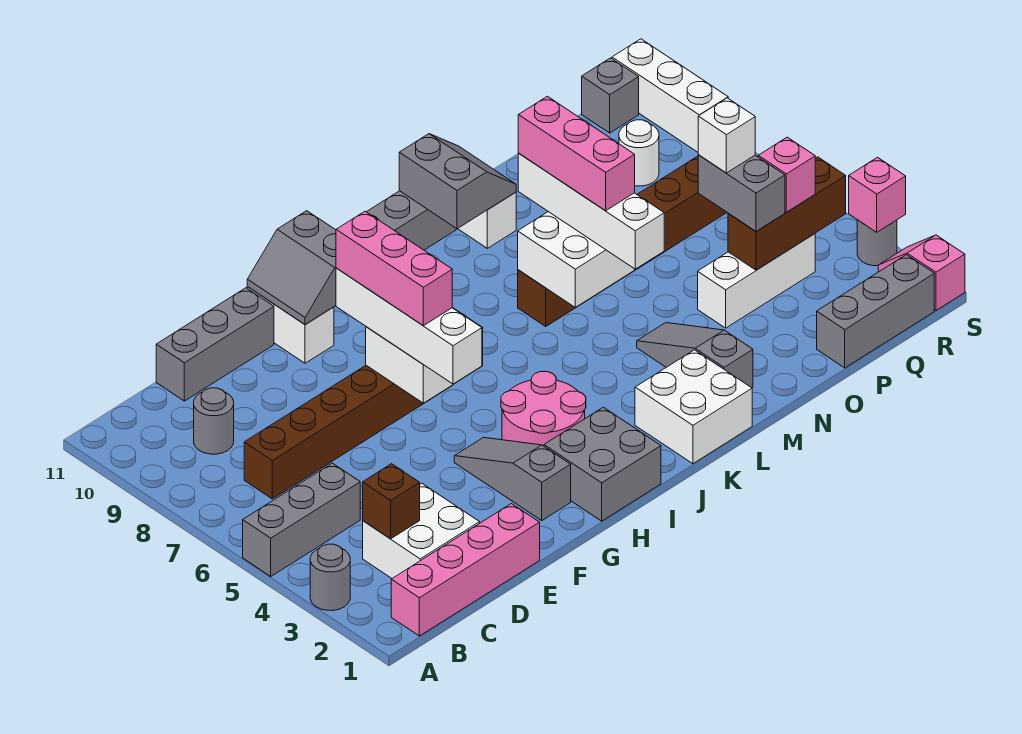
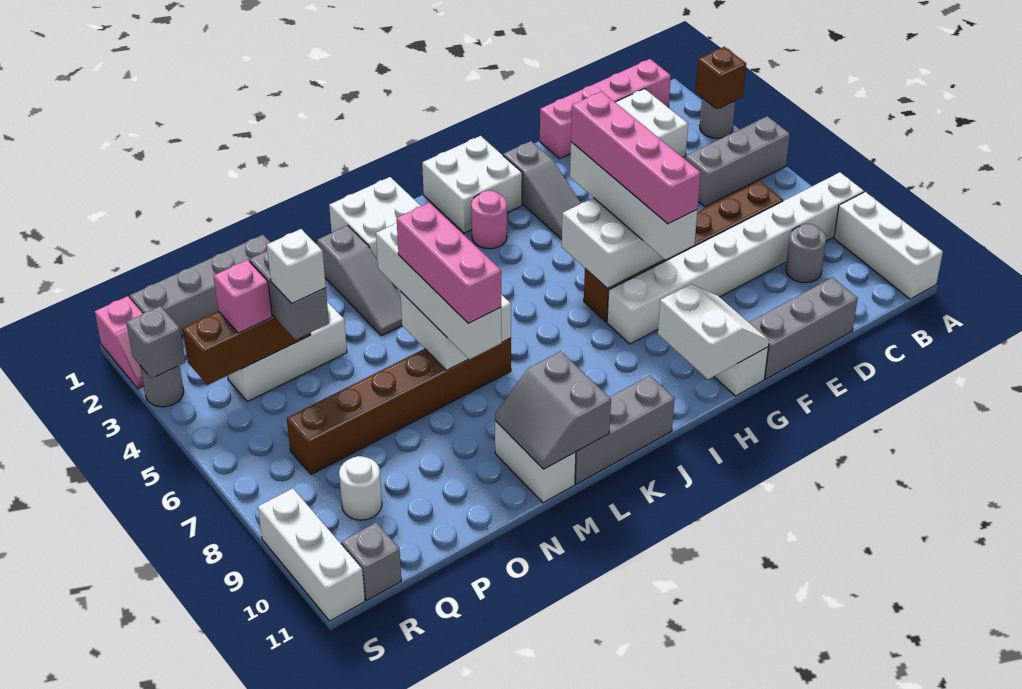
none -> white 1x8 brick [607,172,864,344]
none -> white 1x3 brick [834,192,943,299]
brown 1x1 brick [363,464,420,539] -> brown 1x1 brick moved to [696,47,746,109]
pink 1x3 brick [336,211,452,326] -> pink 1x4 brick [571,91,701,224]
grey 2x2 slope [247,211,336,325] -> white 2x2 slope [658,284,769,379]
grey 2x2 brick [544,407,661,521] -> white 2x2 brick [422,136,522,233]
pink 2x2 round brick [501,372,586,446] -> pink 1x1 round brick [471,190,507,249]
grey 1x3 brick [817,255,934,368] -> grey 1x4 brick [130,235,271,337]
pink 1x1 brick [849,157,906,232] -> grey 1x1 brick [126,306,185,379]

